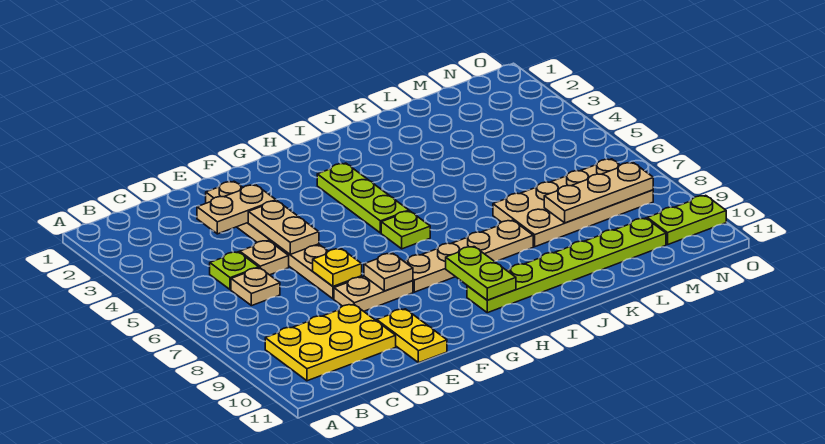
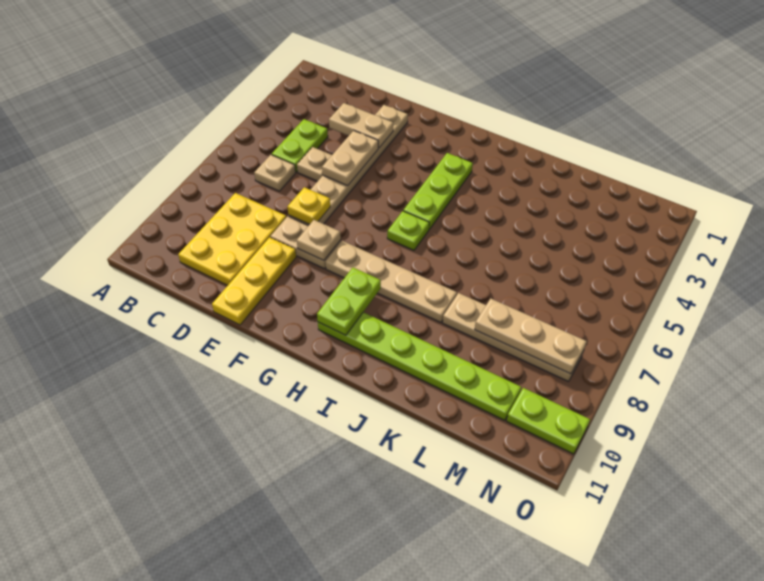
yellow 2x3 plate [265,304,396,381] -> yellow 2x3 plate turned to [178,193,286,285]
lime 1x1 plate [210,252,259,290] -> lime 1x2 plate [272,119,328,172]
yellow 1x2 plate [377,309,447,363] -> yellow 1x3 plate [212,237,296,325]
tan 2x4 plate [493,159,653,247] -> tan 1x4 plate [443,293,584,381]

